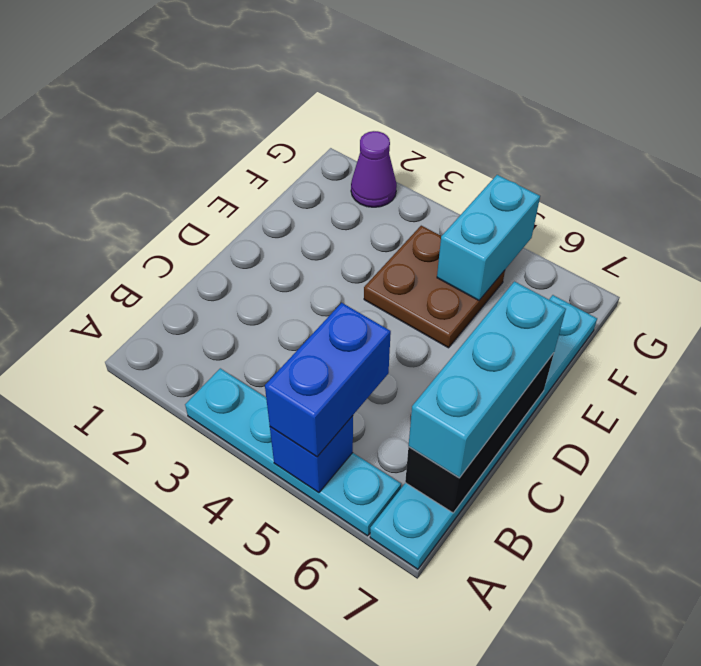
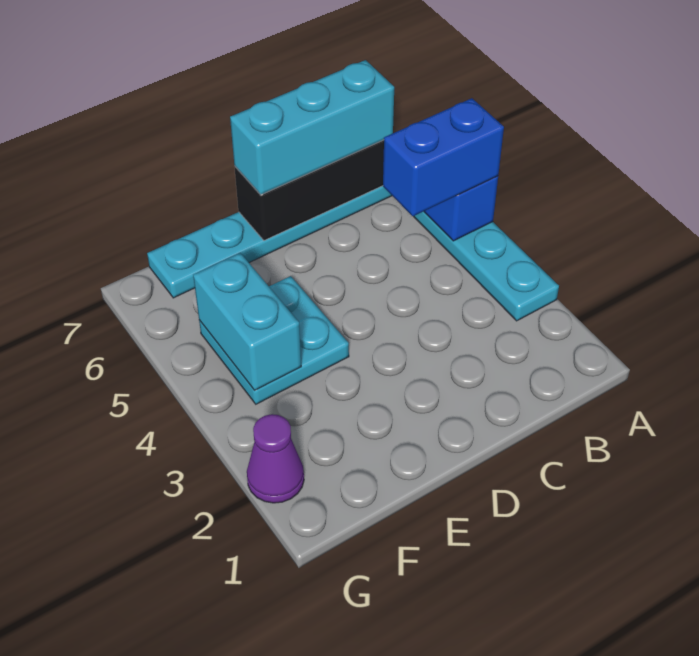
brown 2x2 plate [364,226,505,348] -> cyan 2x2 plate [199,276,349,404]
cyan 1x2 brick [437,175,540,300] -> cyan 1x2 brick turned to [193,253,301,390]

